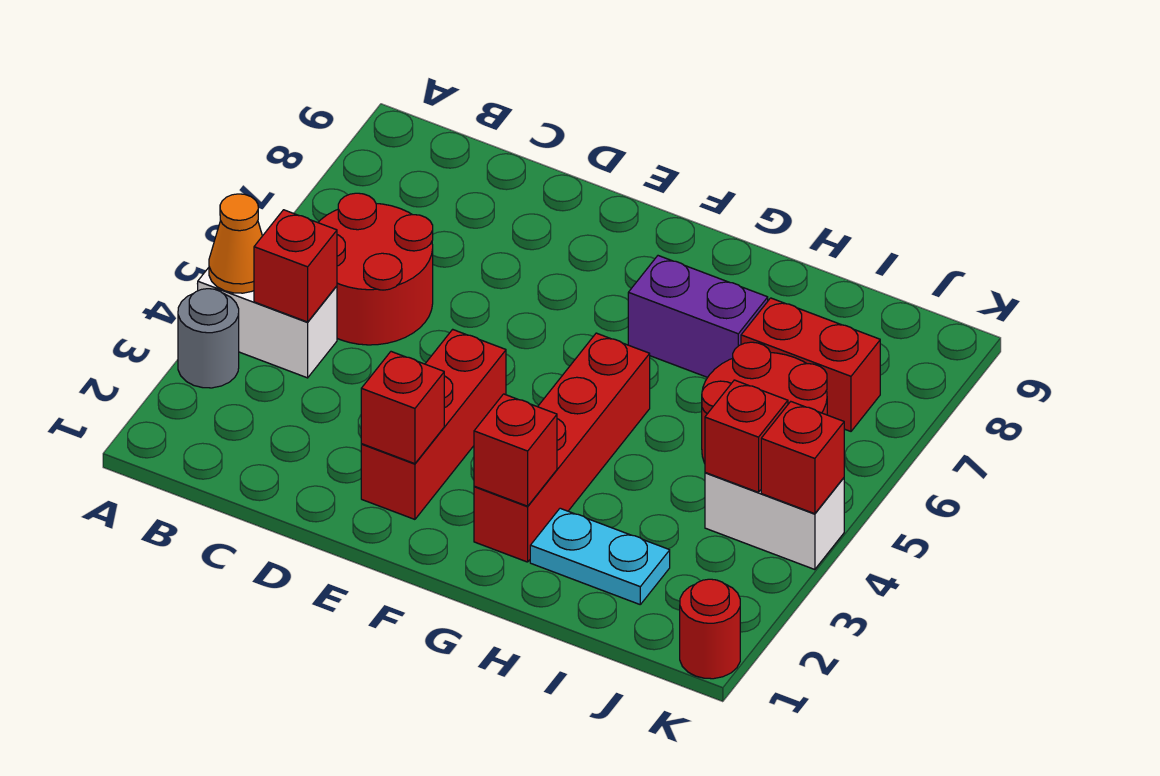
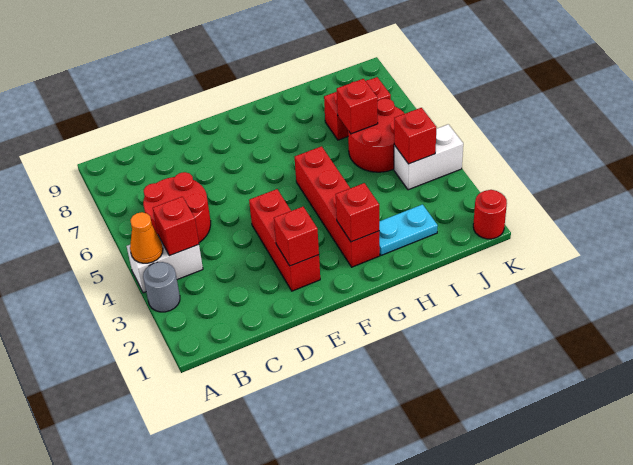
purple 1x2 brick [628,256,768,377] -> none
red 1x1 brick [761,402,844,514] -> red 1x1 brick moved to [337,79,378,134]

